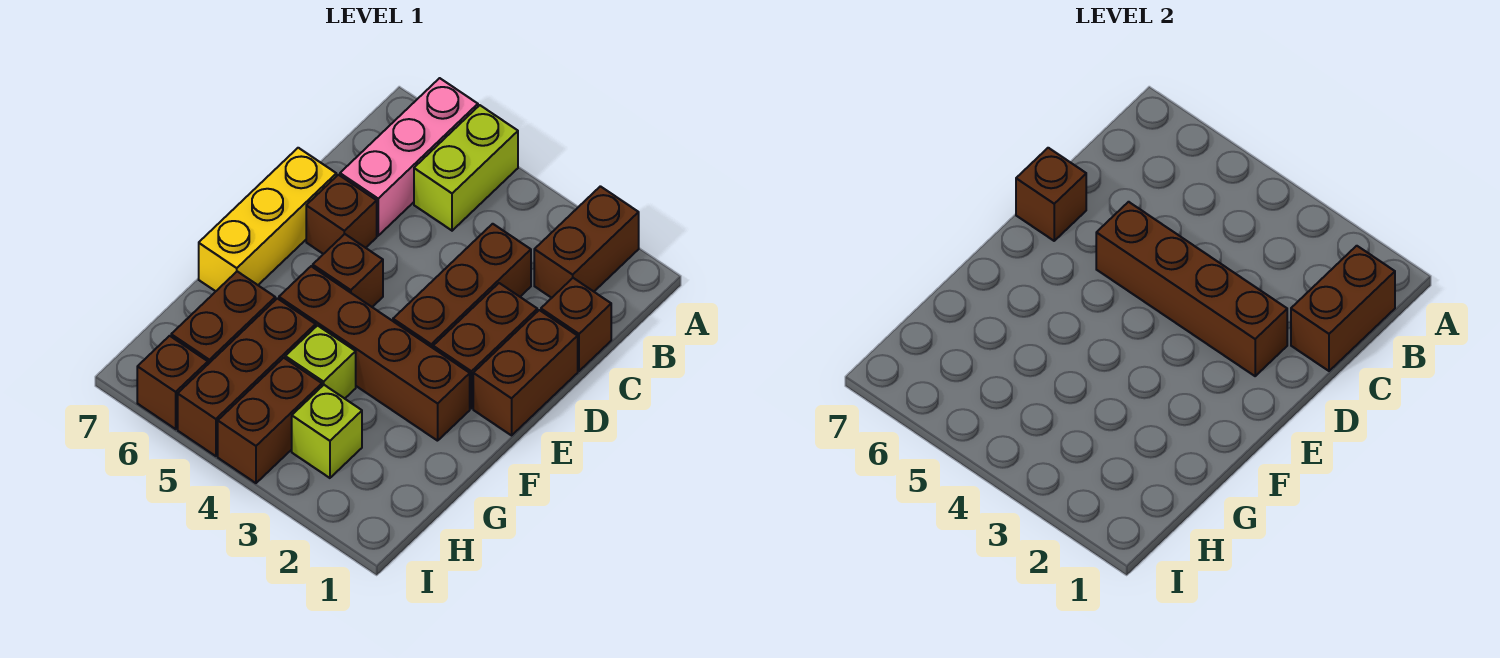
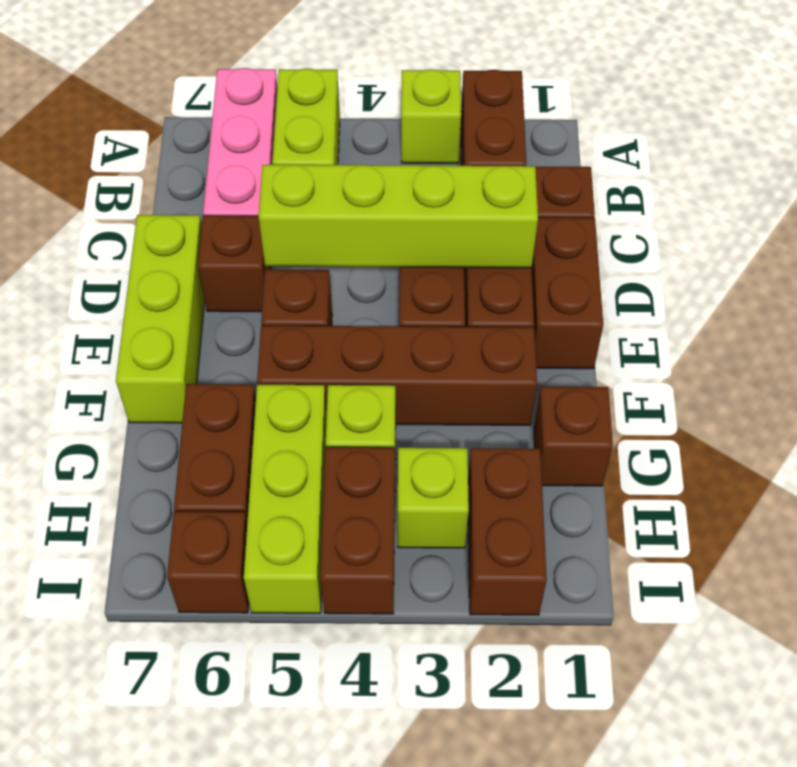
none -> lime 1x1 brick [401,69,461,164]
brown 1x2 brick [1291,246,1395,371] -> brown 1x2 brick moved to [468,448,547,615]
brown 1x4 brick [1096,202,1287,376] -> lime 1x4 brick [259,165,538,268]
yellow 1x3 brick [199,148,336,291] -> lime 1x3 brick [116,215,205,423]
brown 1x1 brick [1016,148,1086,241] -> brown 1x1 brick moved to [534,387,613,486]
brown 1x3 brick [178,298,316,456] -> lime 1x3 brick [244,385,327,613]

